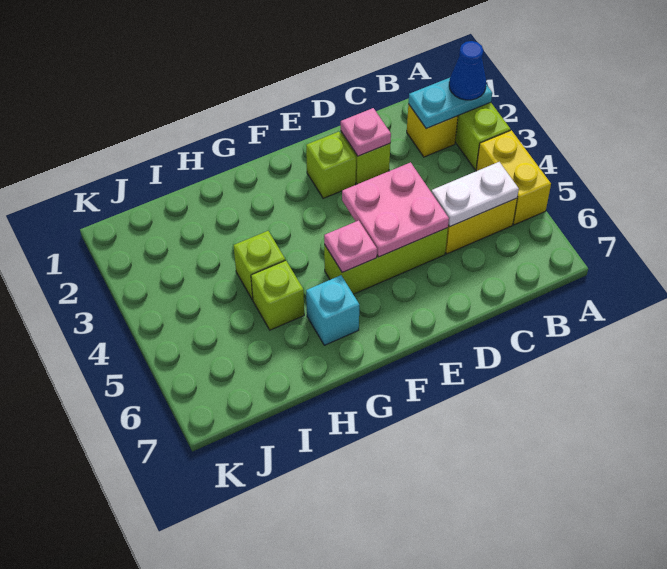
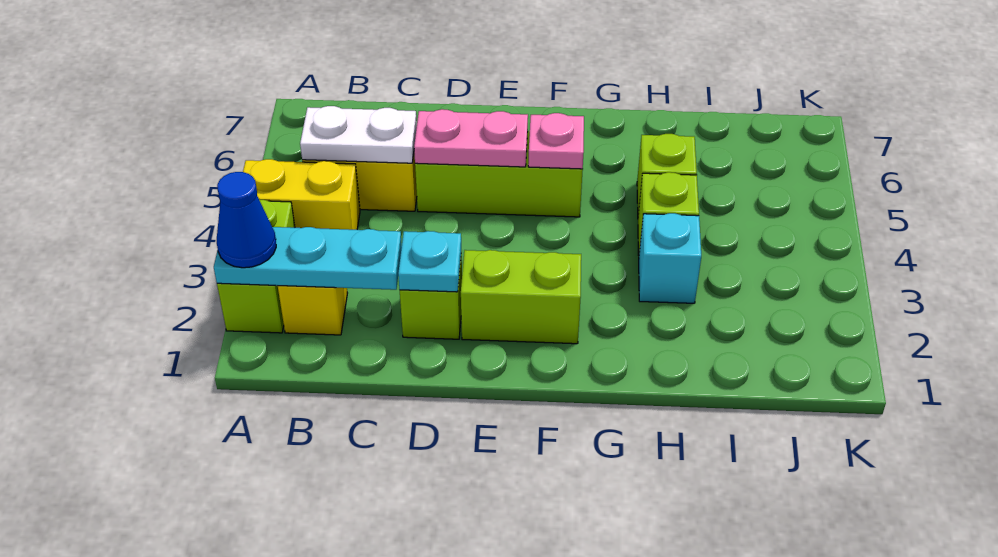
cyan 1x2 plate [409,78,492,129] -> cyan 1x3 plate [214,227,402,290]
yellow 1x2 brick [476,130,551,225] -> yellow 1x2 brick turned to [243,159,360,230]
pink 1x1 plate [341,108,391,156] -> cyan 1x1 plate [398,231,461,292]
pink 2x2 plate [342,162,449,257] -> pink 1x2 plate [414,109,528,167]
lime 1x1 brick [306,132,356,198] -> lime 1x2 brick [461,250,581,344]
cyan 1x1 brick [306,275,359,345] -> cyan 1x1 brick moved to [639,213,701,303]

